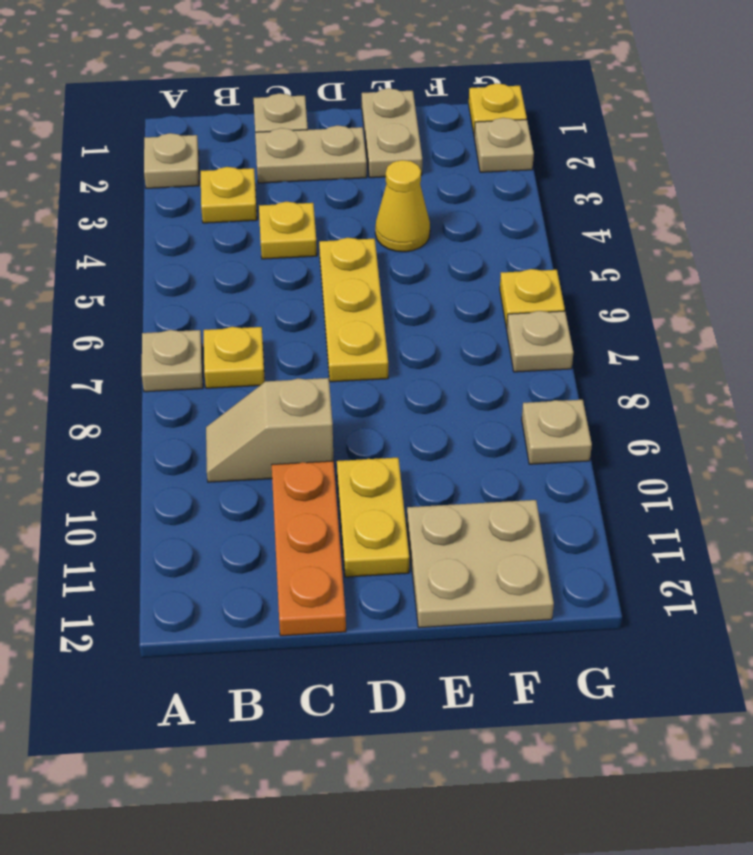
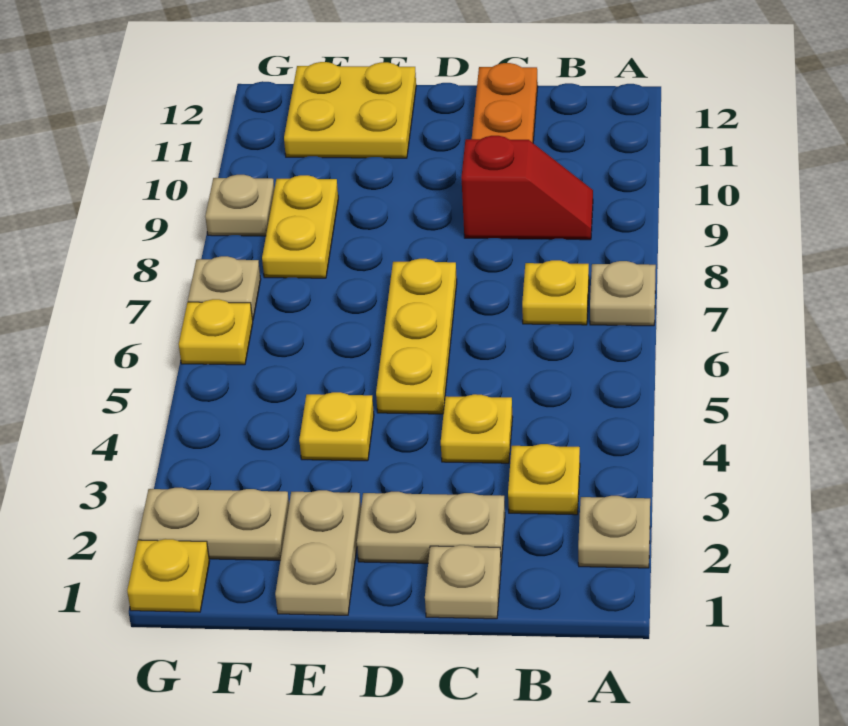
tan 1x2 slope [206,378,333,482] -> red 1x2 slope [461,136,593,240]
yellow 1x2 plate [337,458,409,577] -> yellow 1x2 plate moved to [262,175,338,278]
yellow 1x1 cone [375,160,430,252] -> yellow 1x1 plate [299,392,374,461]
tan 2x2 plate [407,500,554,628] -> yellow 2x2 plate [284,62,416,158]
tan 1x1 plate [474,118,534,172] -> tan 1x2 plate [138,488,289,560]

